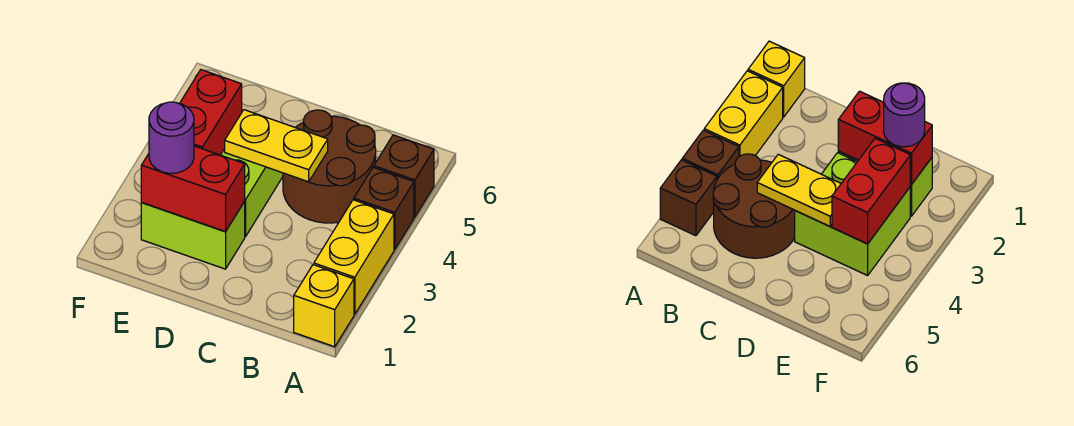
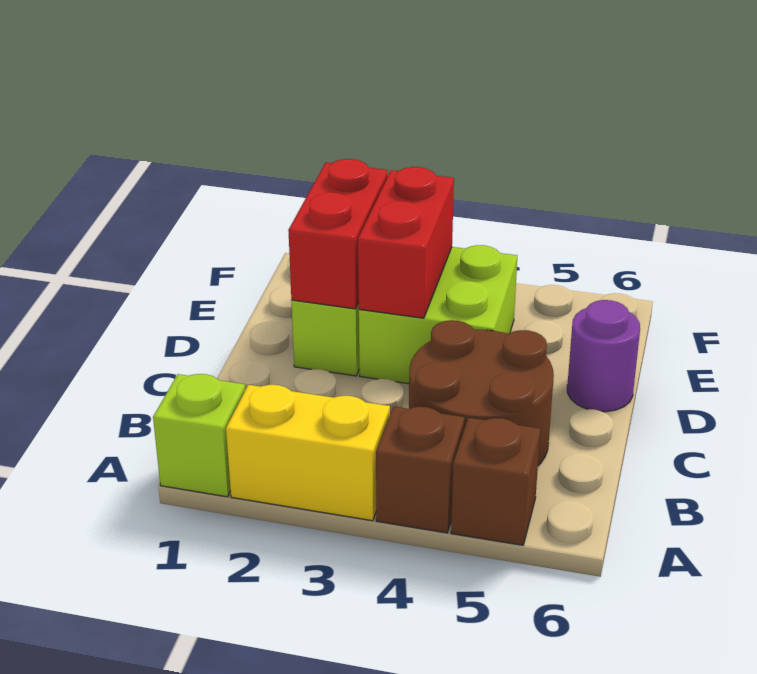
yellow 1x1 brick [294,265,354,347] -> lime 1x1 brick [153,374,245,497]
yellow 1x2 plate [225,110,328,182] -> none
purple 1x1 round brick [149,102,194,173] -> purple 1x1 round brick moved to [567,300,640,412]
red 1x2 brick [180,70,242,155] -> red 1x2 brick turned to [358,167,454,318]

